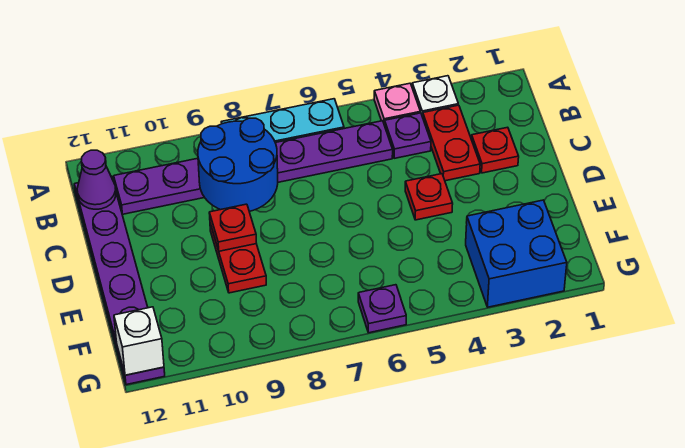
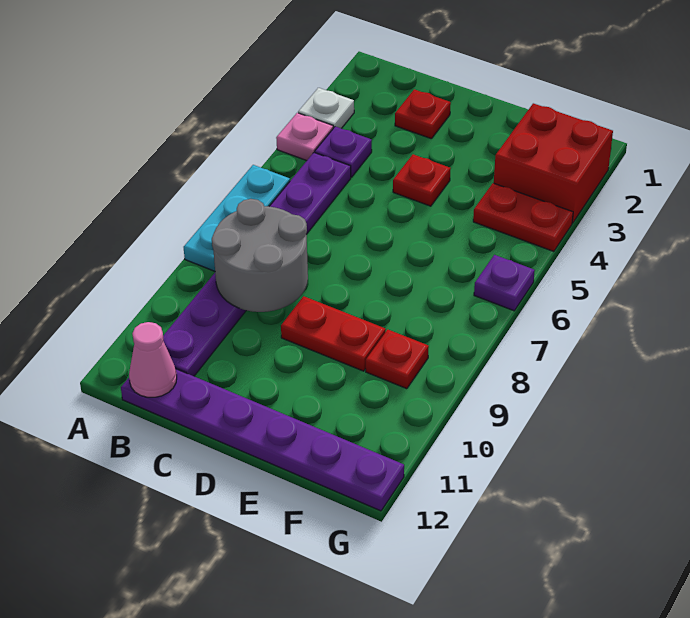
red 1x2 plate [423,105,480,181] -> red 1x2 plate moved to [473,183,573,252]
blue 2x2 round brick [198,118,278,211] -> grey 2x2 round brick [212,199,308,312]
purple 1x1 cone [77,150,116,209] -> pink 1x1 cone [129,322,177,397]
red 1x1 plate [209,204,256,251] -> red 1x1 plate moved to [366,330,429,389]
blue 2x2 brick [466,200,567,307] -> red 2x2 brick [494,103,613,223]
white 1x1 brick [114,307,164,375] -> none

